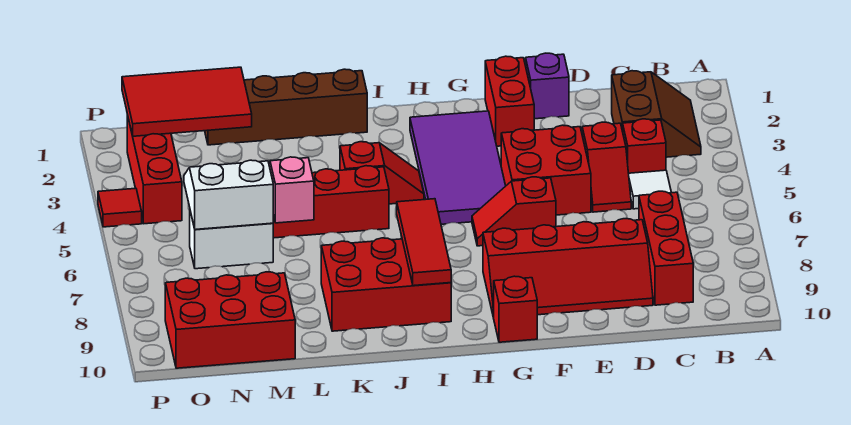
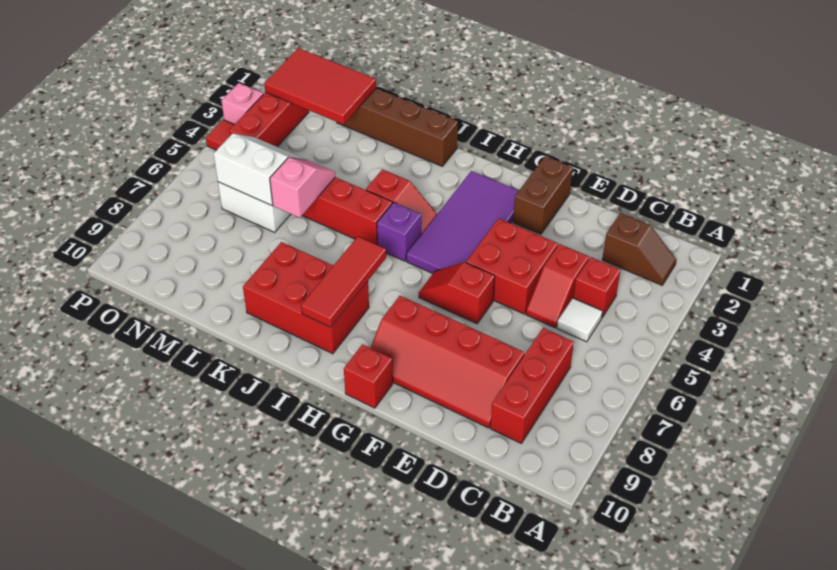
brown 2x2 slope [612,71,701,157] -> brown 1x2 slope [602,213,676,285]
purple 1x1 brick [526,53,569,119] -> purple 1x1 brick moved to [377,202,421,261]
red 1x2 brick [485,56,534,146] -> brown 1x2 brick [513,156,573,234]
red 2x3 brick [165,272,295,368] -> none
none -> pink 1x1 brick [221,83,263,124]

